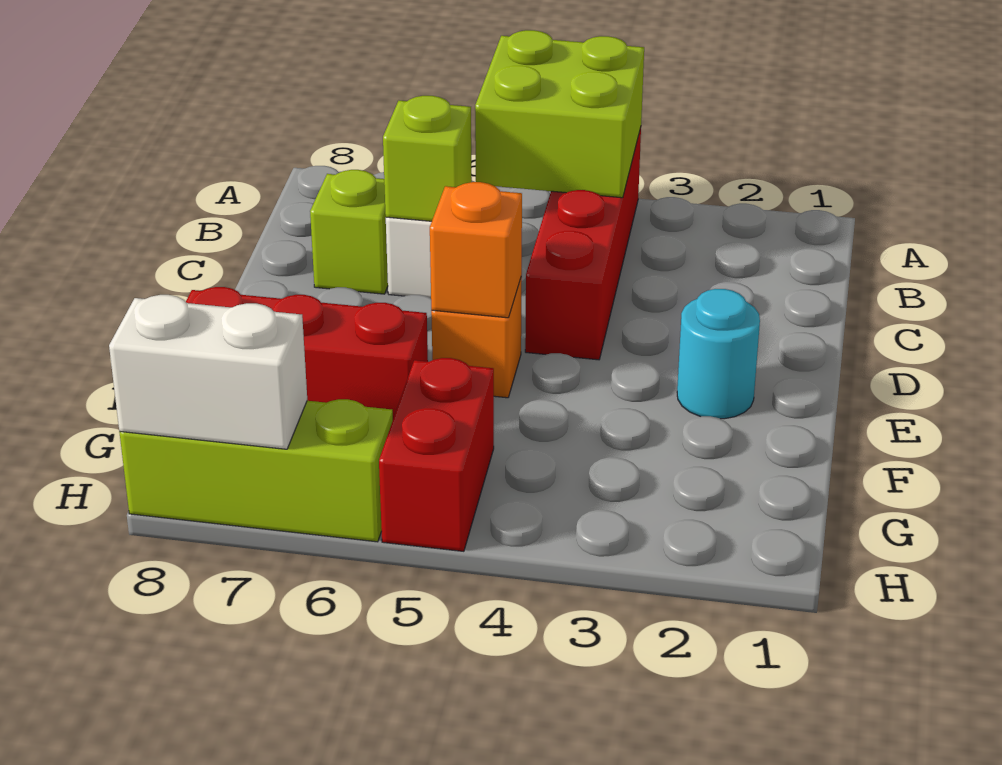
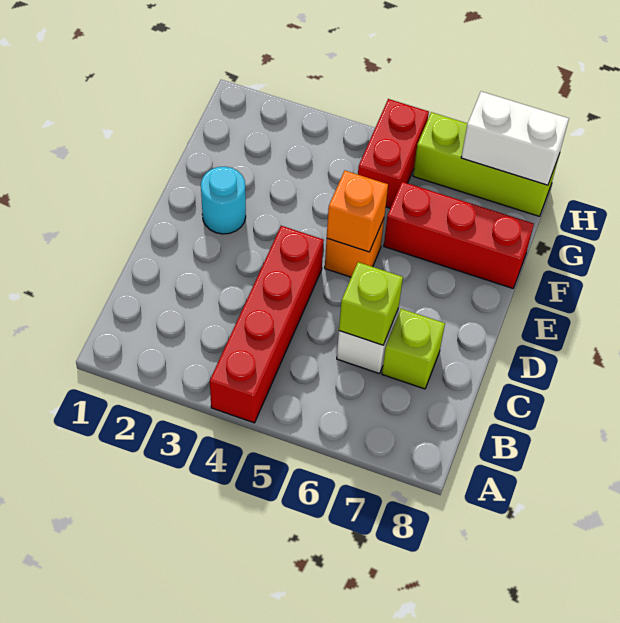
lime 2x2 brick [475,30,644,198] -> none

